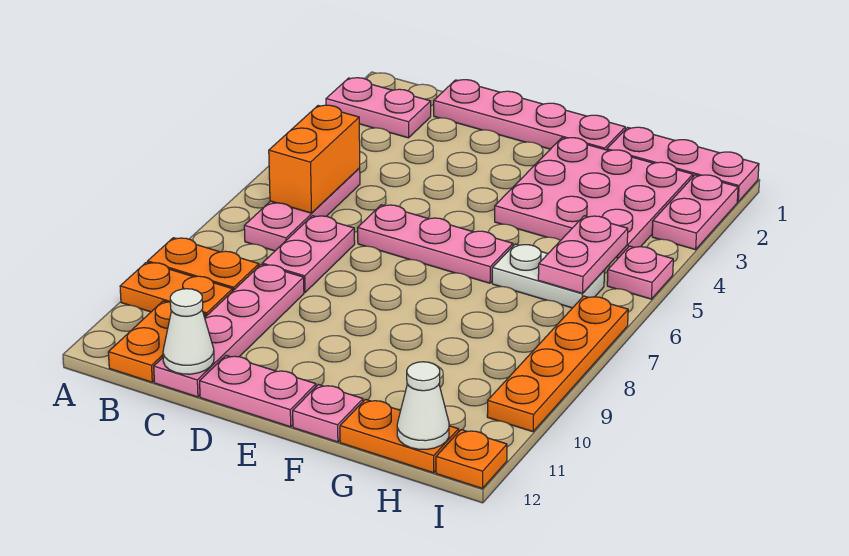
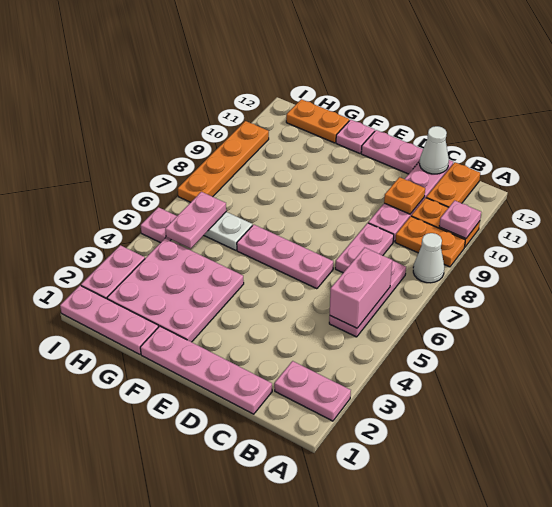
none -> pink 1x1 plate [439,201,481,238]
orange 1x2 brick [269,105,360,213] -> pink 1x2 brick [330,248,392,328]
white 1x1 cone [397,362,449,449] -> white 1x1 cone moved to [413,233,444,283]
orange 1x1 plate [436,430,507,488] -> orange 1x1 plate moved to [384,177,425,214]

